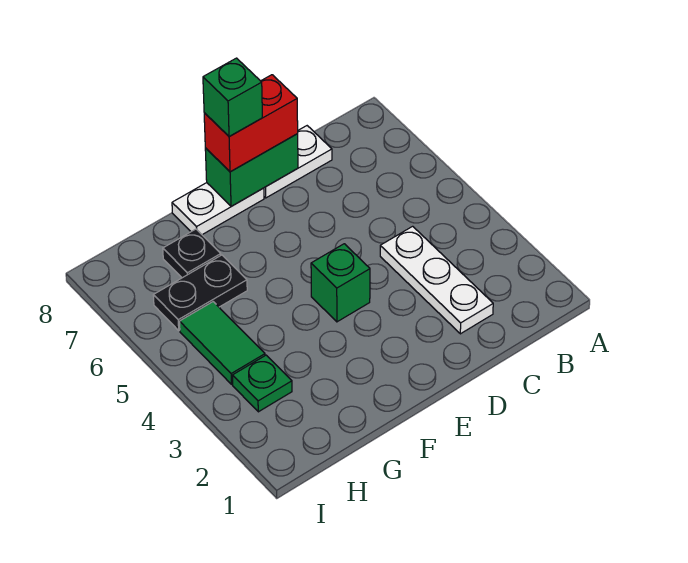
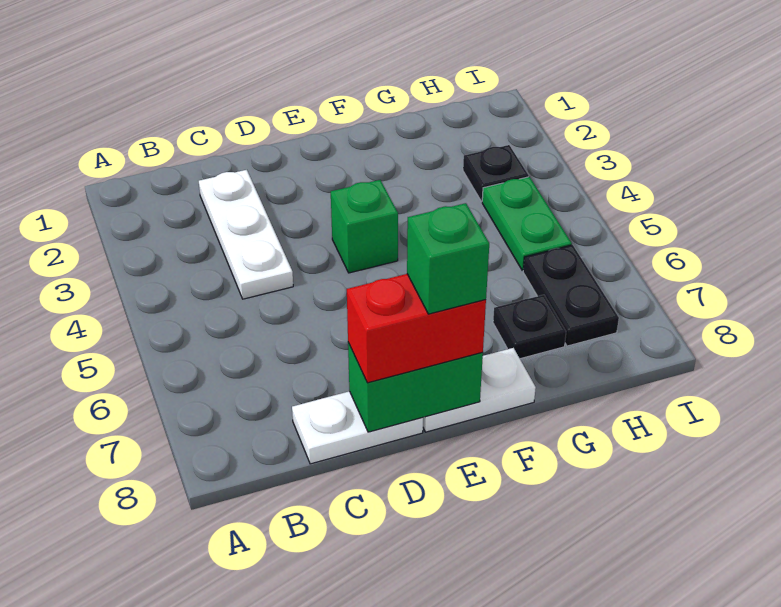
black 1x2 plate [153,255,247,330] -> black 1x2 plate turned to [523,245,619,346]
green 1x1 plate [232,355,292,412] -> black 1x1 plate [463,145,529,201]
green 1x2 tile [180,302,265,384] -> green 1x2 plate [482,177,572,270]

